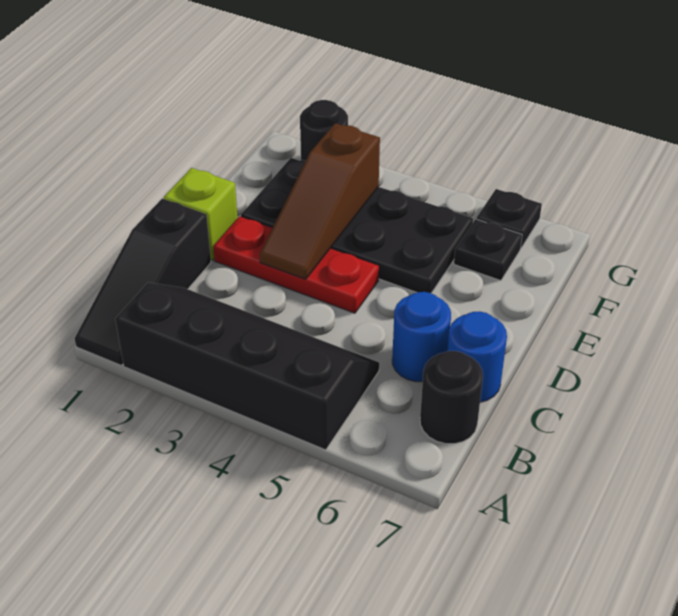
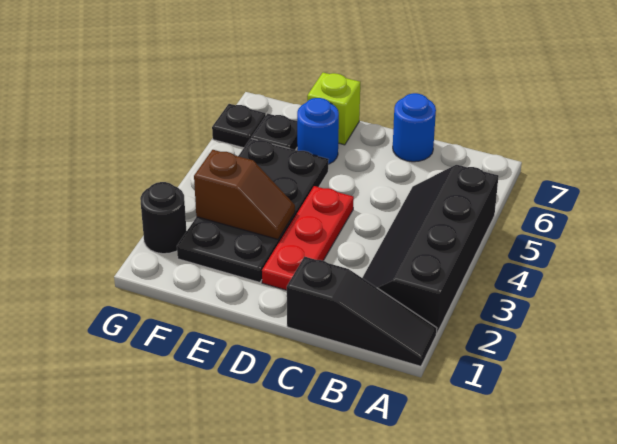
black 1x1 round brick [420,351,483,444] -> none
blue 1x1 round brick [392,292,451,382] -> blue 1x1 round brick moved to [297,98,339,164]
lime 1x1 brick [164,168,238,260] -> lime 1x1 brick moved to [307,73,360,145]
brown 1x3 slope [260,123,380,279] -> brown 1x2 slope [194,150,295,239]

